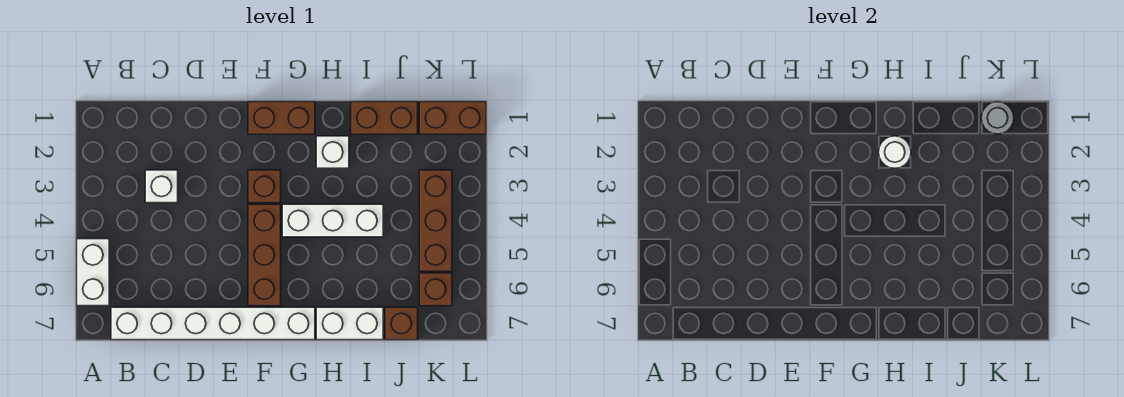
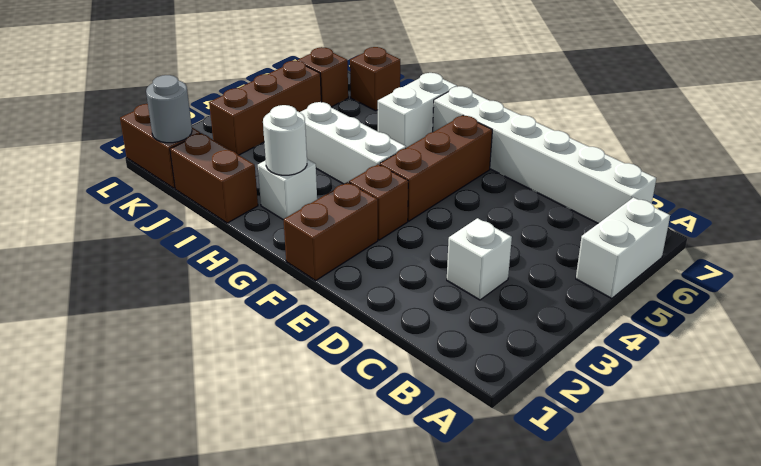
brown 1x2 brick [248,102,315,134] -> brown 1x2 brick turned to [283,182,378,281]
white 1x2 brick [316,307,383,340] -> white 1x2 brick turned to [378,73,457,148]

